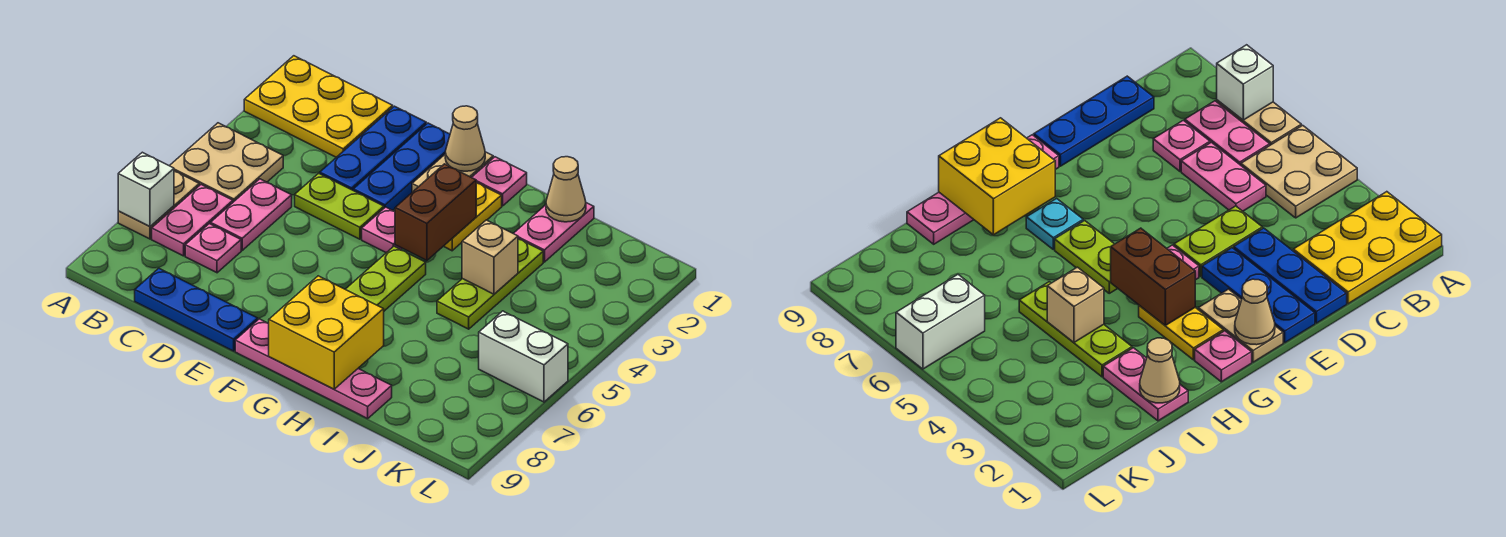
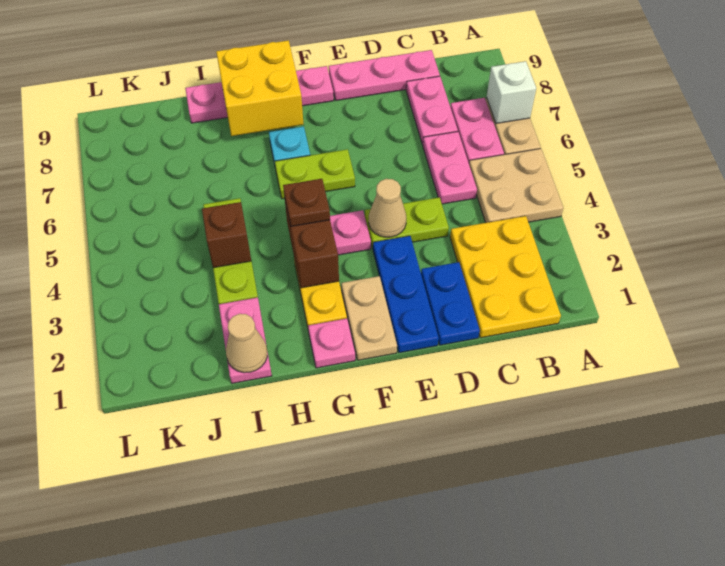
yellow 2x3 plate [244,56,393,157] -> yellow 2x3 plate turned to [450,216,561,338]
pink 1x1 plate [185,224,241,273] -> pink 1x2 plate [406,76,458,145]
blue 1x3 plate [135,268,258,351] -> pink 1x3 plate [329,50,440,100]
blue 1x3 plate [320,106,426,190] -> blue 1x2 plate [421,262,480,345]
tan 1x1 cone [445,106,485,171] -> tan 1x1 cone moved to [369,179,406,237]
none -> brown 1x1 plate [283,179,330,226]
lime 1x2 plate [345,246,426,311] -> lime 1x2 plate turned to [275,149,355,199]
tan 1x1 brick [462,220,518,294] -> brown 1x1 brick [202,202,251,268]
white 1x2 brick [479,311,568,402] -> none

